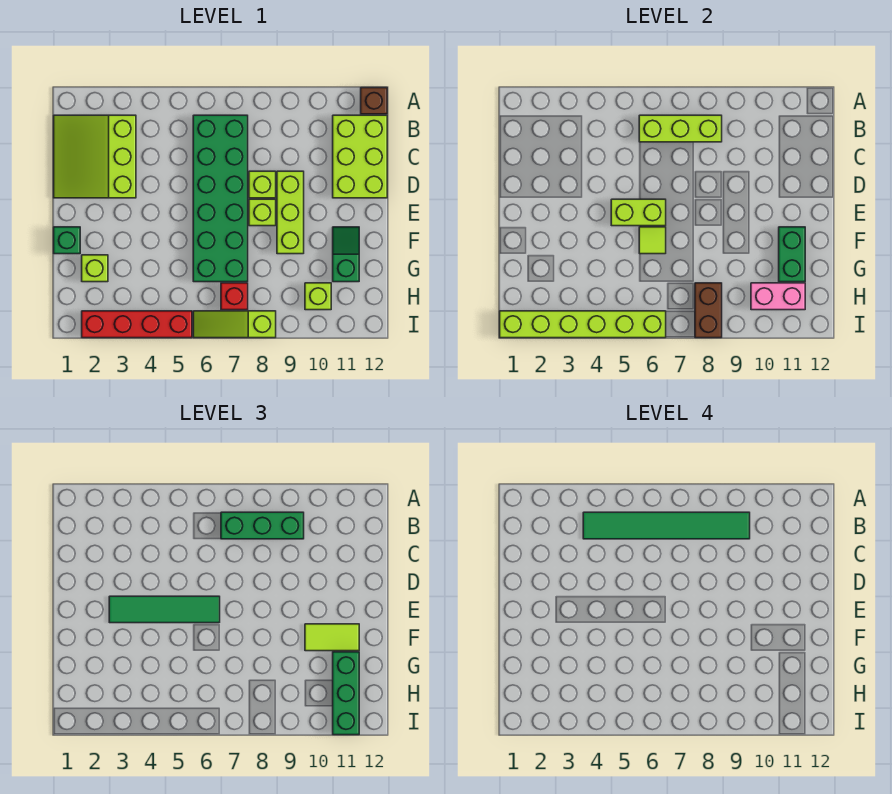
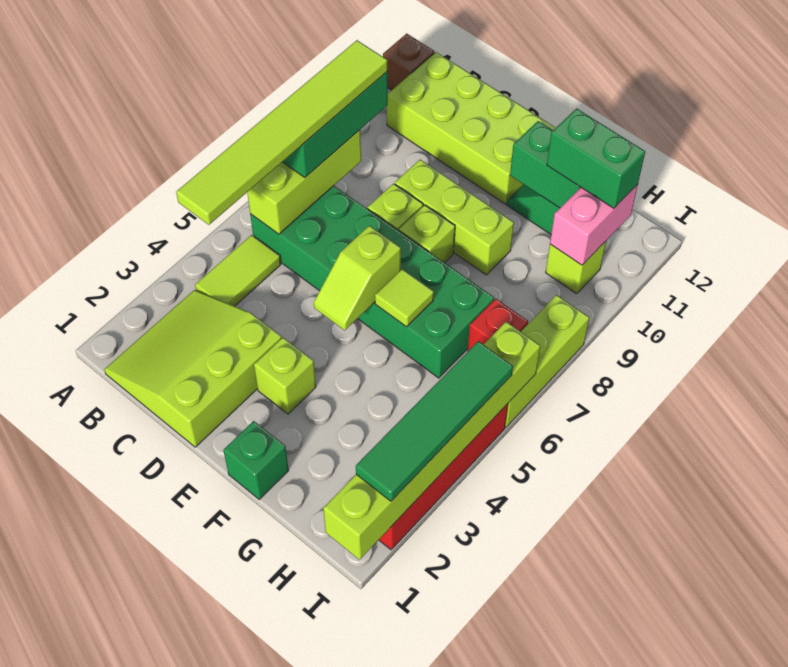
lime 3x3 slope [54,115,136,198] -> lime 3x3 slope turned to [104,290,282,447]
green 1x6 tile [583,512,750,539] -> lime 1x6 tile [176,40,387,225]
lime 2x3 brick [333,115,387,198] -> lime 2x4 brick [387,52,556,204]
green 1x4 tile [109,596,220,623] -> green 1x4 tile moved to [356,341,513,501]
lime 1x2 brick [611,199,666,226] -> lime 1x2 slope [314,226,401,330]
lime 1x2 tile [305,624,359,651] -> lime 1x2 tile moved to [195,235,281,306]
lime 1x1 brick [82,255,108,282] -> lime 1x1 brick moved to [254,338,316,414]
green 1x3 brick [333,652,359,735] -> green 1x2 brick [547,109,645,208]
brown 1x2 brick [695,283,722,338] -> none
lime 1x3 slope [193,311,276,338] -> lime 1x3 brick [505,295,589,427]

